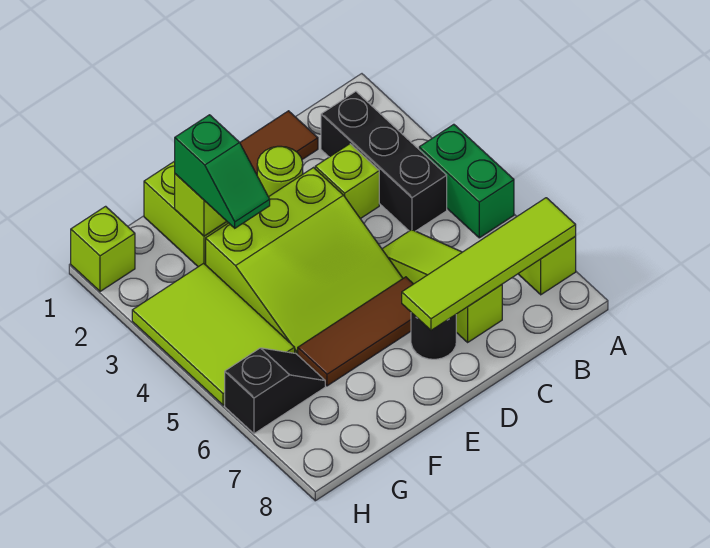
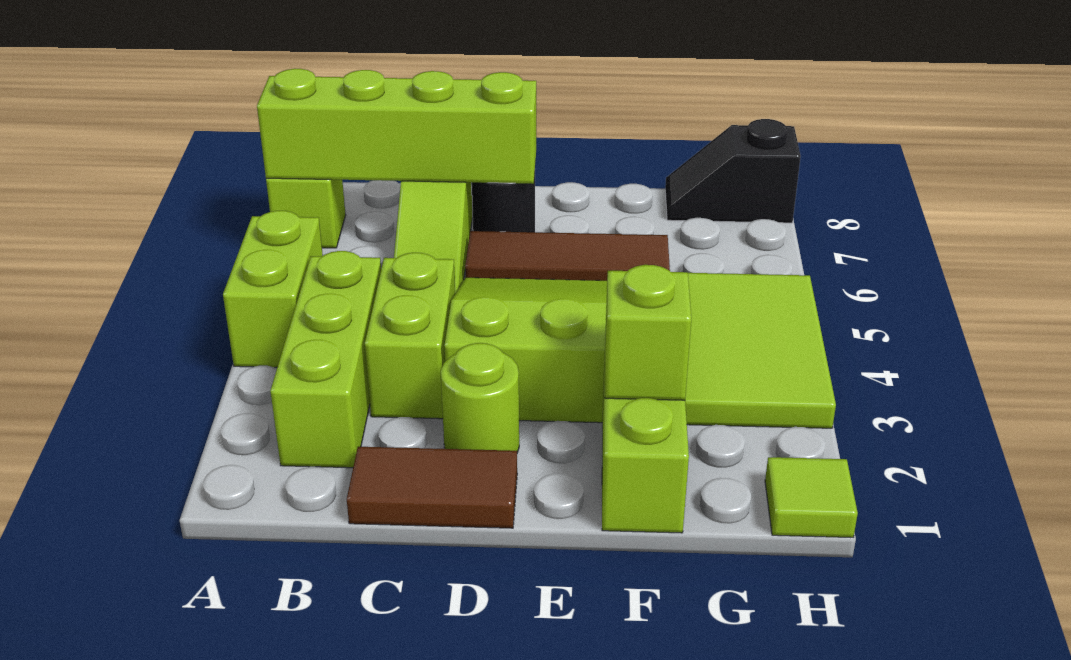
green 1x2 brick [419,124,514,238] -> lime 1x2 brick [223,211,323,367]
lime 1x4 tile [402,198,576,330] -> lime 1x4 brick [257,69,536,184]
black 1x3 brick [321,91,447,231] -> lime 1x3 brick [270,251,381,468]
lime 1x1 brick [315,144,379,219] -> lime 1x2 brick [365,253,455,419]
green 1x2 slope [175,115,270,228] -> none
black 1x2 slope [225,348,325,434] -> black 1x2 slope moved to [665,119,801,223]
lime 1x1 brick [71,206,135,292] -> lime 1x1 tile [765,457,858,538]

